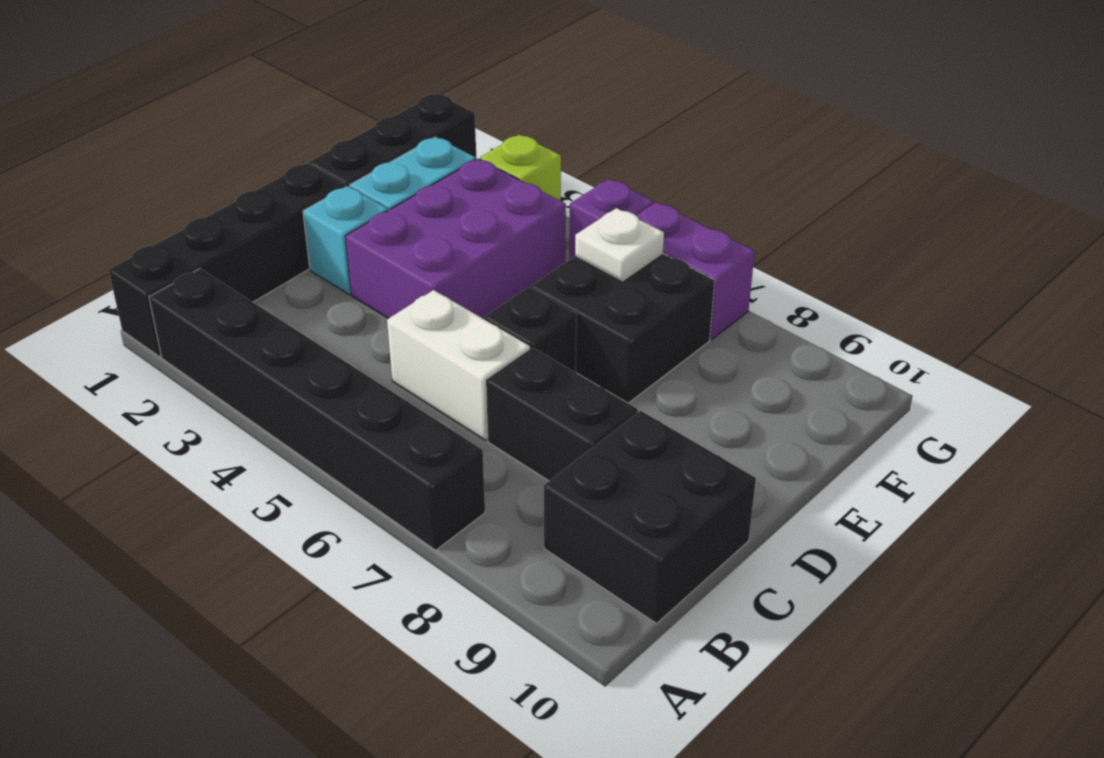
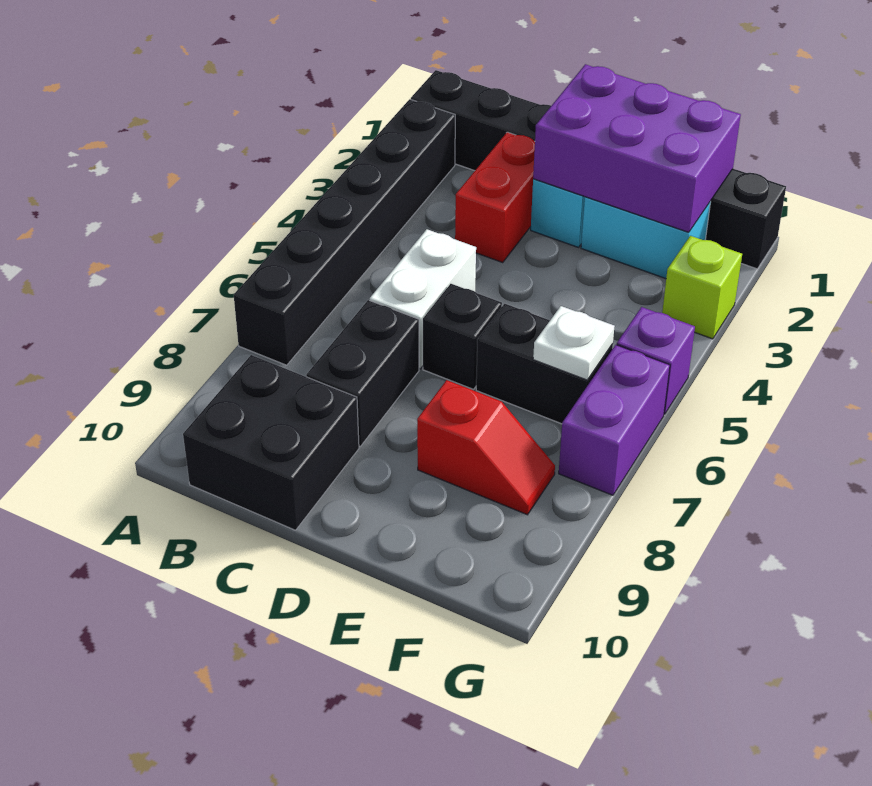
none -> red 1x2 brick [455,132,535,262]
purple 2x3 brick [345,159,566,319] -> purple 2x3 brick moved to [533,64,741,232]
black 2x2 brick [531,253,715,403] -> black 1x2 brick [476,304,613,424]
none -> red 1x2 slope [417,380,555,515]

